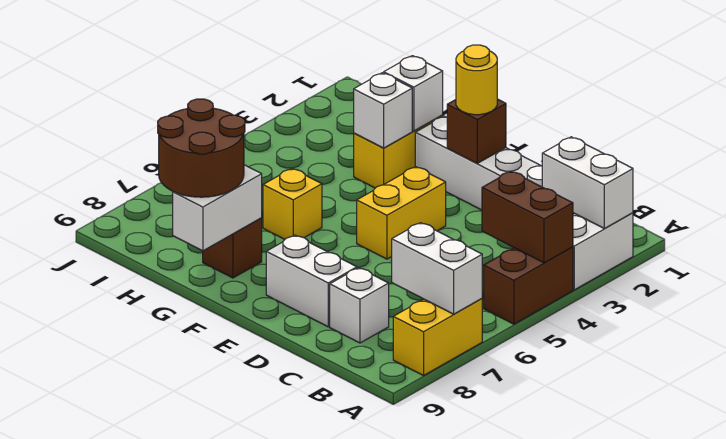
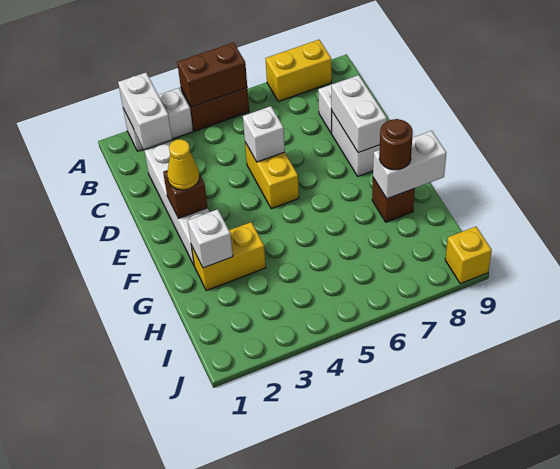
brown 1x2 brick [482,171,573,263] -> brown 1x2 brick turned to [177,43,247,107]
white 1x2 brick [392,223,482,314] -> white 1x2 brick moved to [331,75,387,153]
yellow 1x1 round brick [456,45,497,115] -> yellow 1x1 cone [167,139,200,190]
yellow 1x2 brick [357,167,446,259] -> yellow 1x2 brick turned to [245,142,299,209]
white 1x1 brick [354,73,412,148] -> white 1x1 brick moved to [243,106,285,162]
yellow 1x1 brick [263,168,322,239] -> yellow 1x1 brick moved to [445,227,492,284]
brown 2x2 round brick [158,99,245,197] -> brown 1x1 round brick [379,119,413,170]

